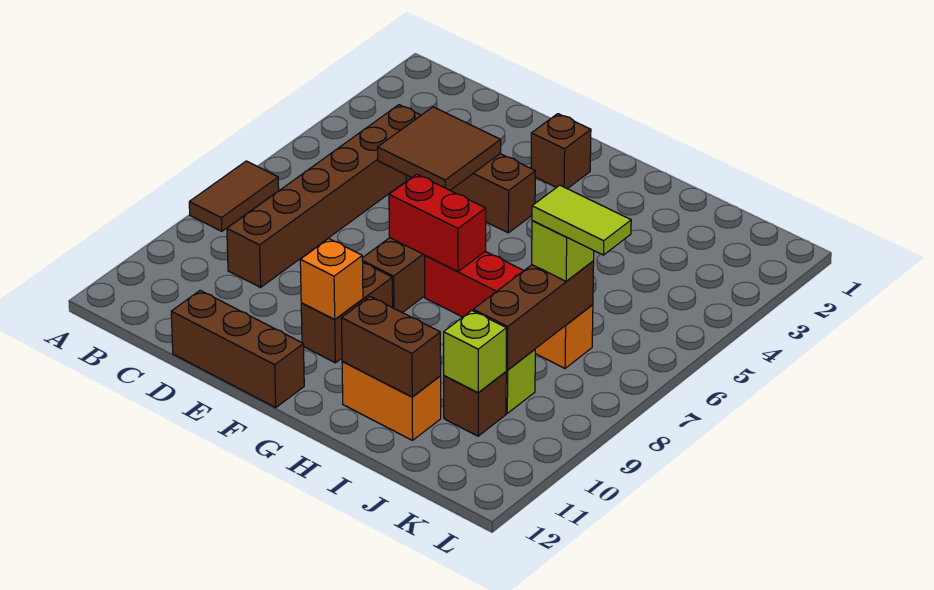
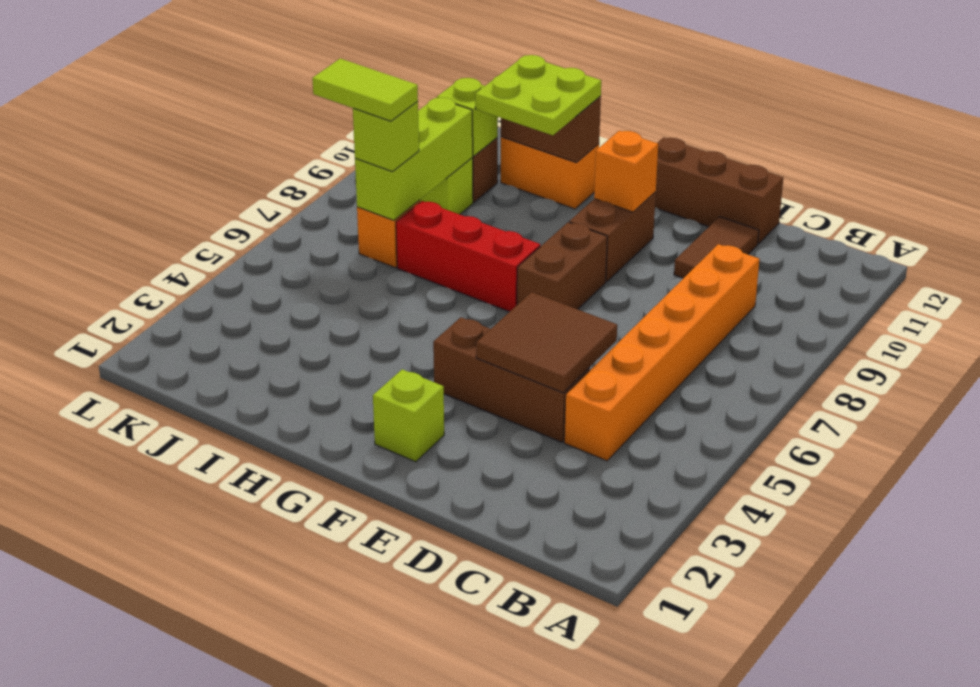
brown 1x2 tile [189,161,279,231] -> brown 1x2 tile moved to [674,217,759,278]
brown 1x6 brick [227,105,421,287] -> orange 1x6 brick [564,244,759,461]
brown 1x1 brick [531,114,591,189] -> lime 1x1 brick [373,369,444,462]
red 1x2 brick [389,174,486,272] -> none
none -> lime 2x2 plate [475,55,601,135]
brown 1x3 brick [473,261,594,370] -> lime 1x3 brick [355,98,473,220]

